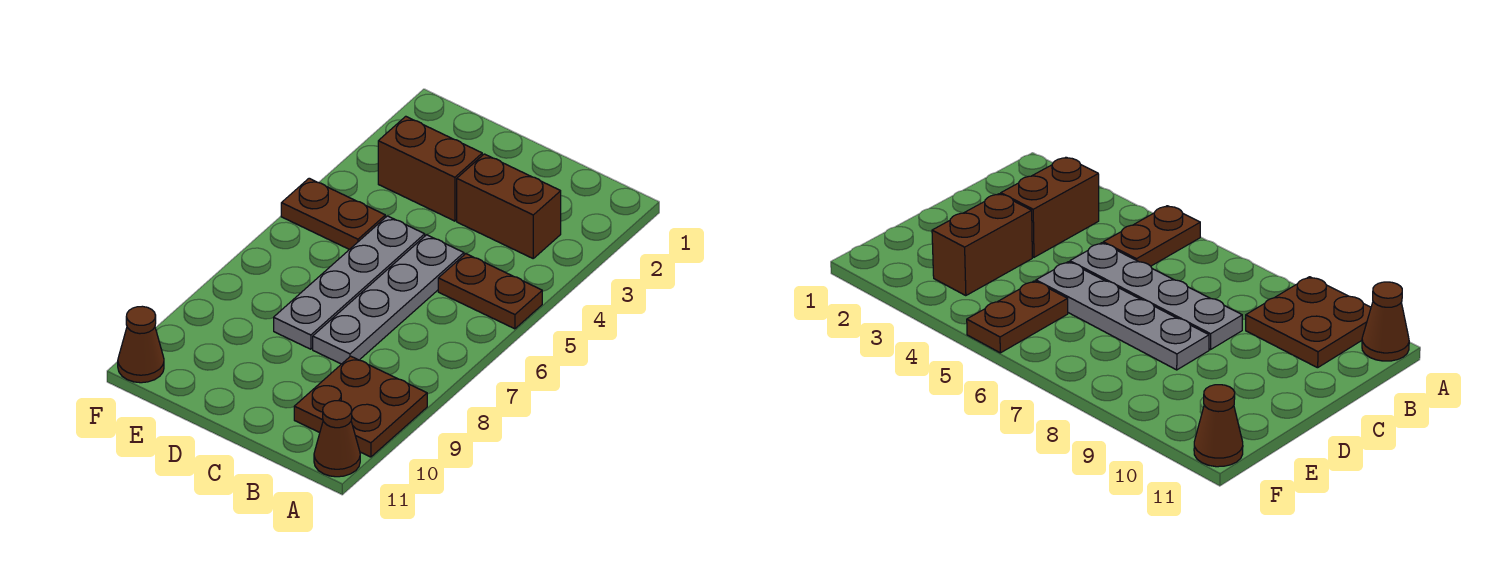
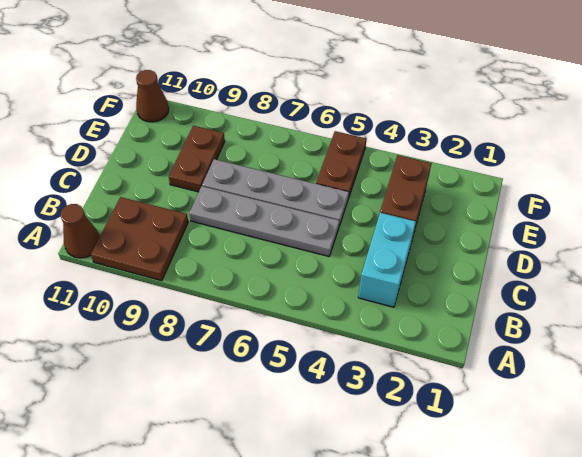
brown 1x2 plate [438,254,542,329] -> brown 1x2 plate moved to [169,126,225,192]
brown 1x2 brick [457,154,561,258] -> cyan 1x2 brick [358,213,416,307]

